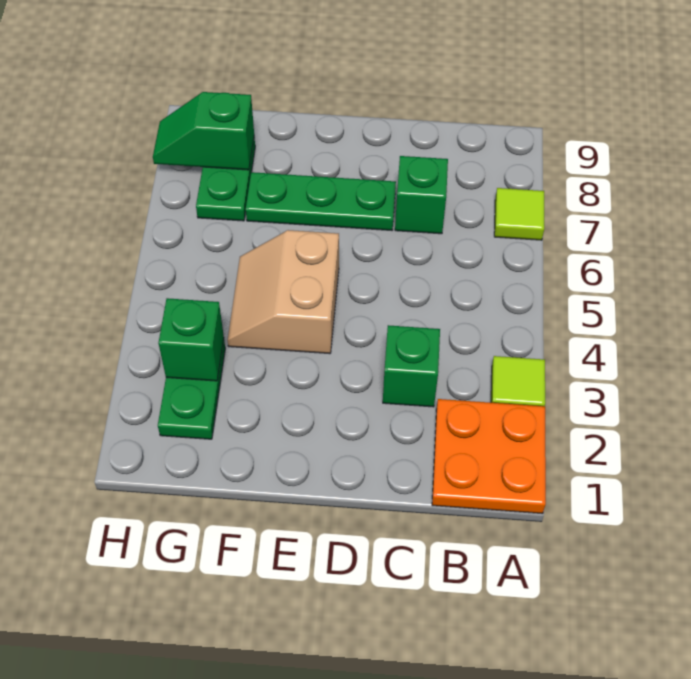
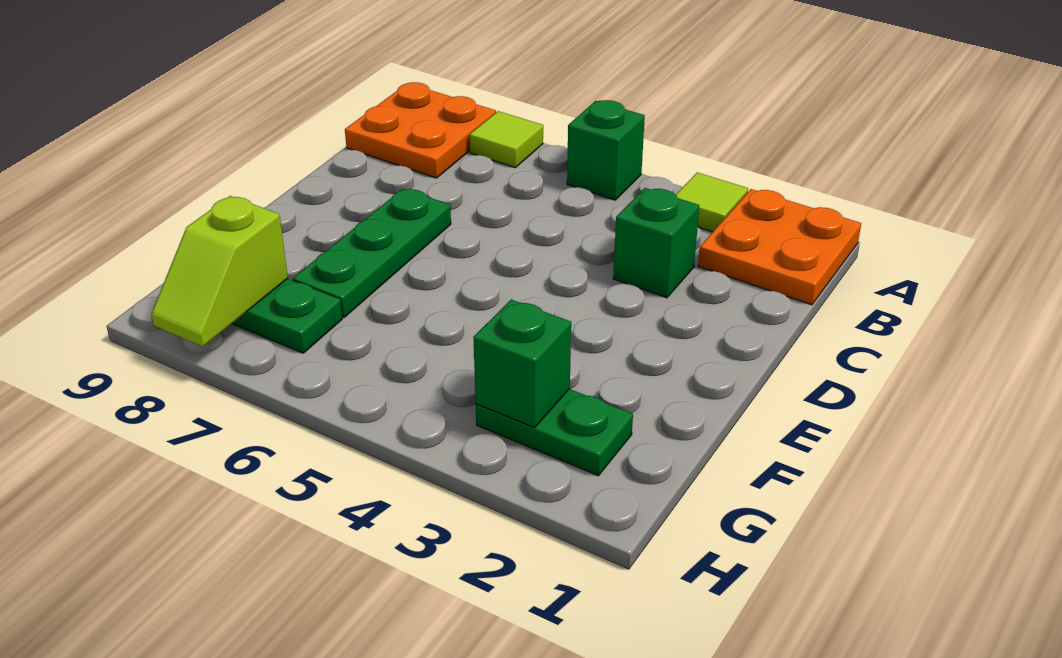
none -> orange 2x2 plate [345,82,496,178]
green 1x1 brick [395,156,448,234] -> green 1x1 brick moved to [567,100,645,200]
tan 2x2 slope [227,230,339,354] -> none
green 1x2 slope [153,92,254,170] -> lime 1x2 slope [151,196,288,347]

